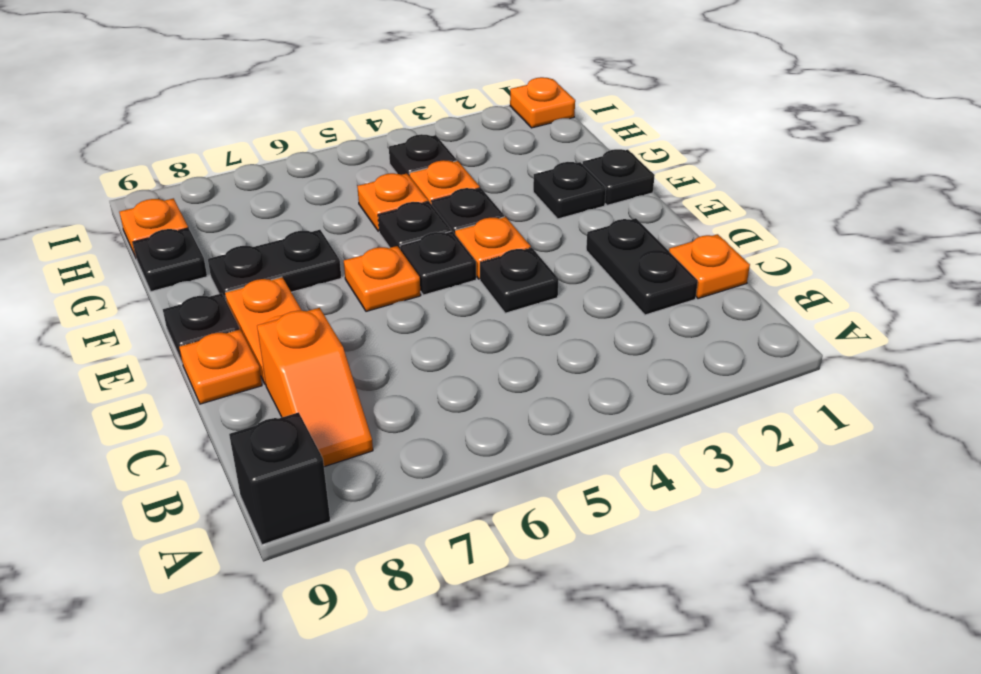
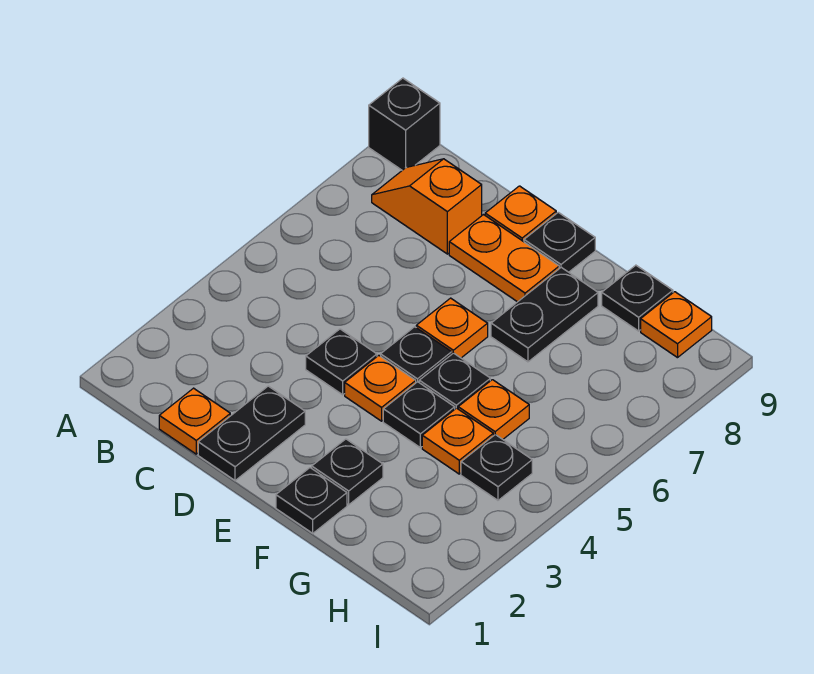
black 1x2 plate [586,218,698,315] -> black 1x2 plate turned to [198,386,305,481]
orange 1x1 plate [510,77,575,128] -> none

